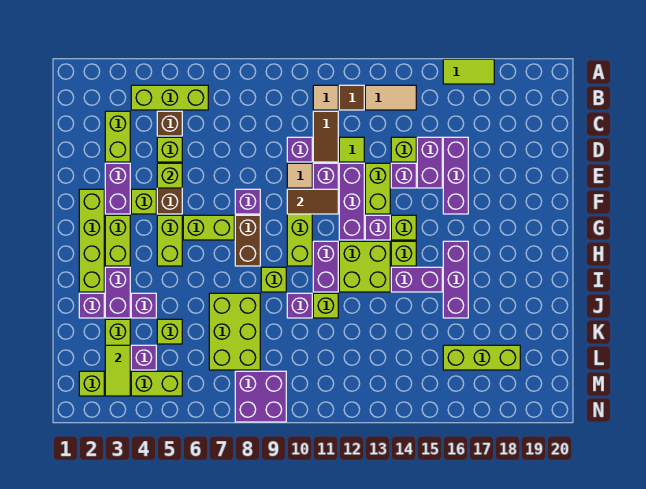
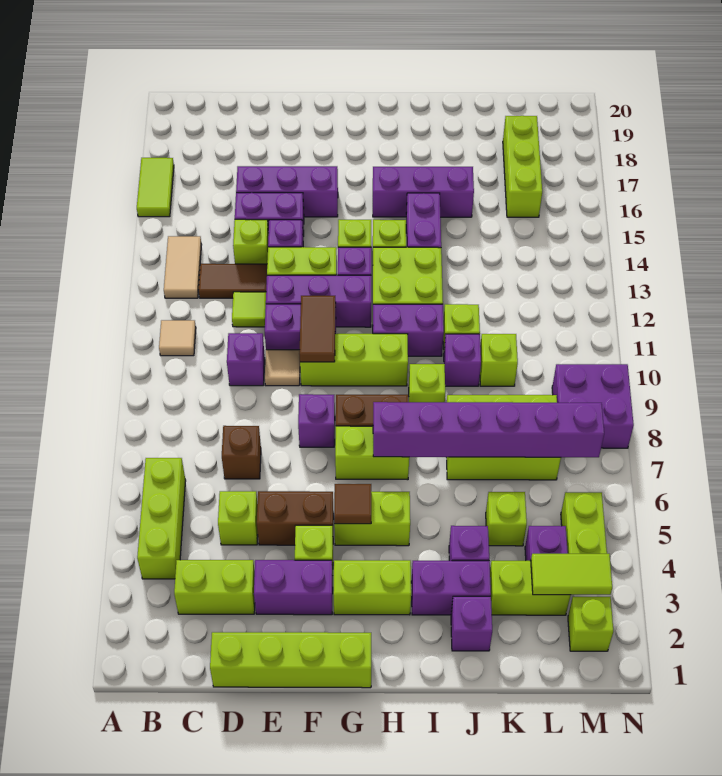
brown 1x1 tile [339,85,364,110] -> brown 1x1 tile moved to [334,484,371,524]
brown 1x1 brick [157,111,182,136] -> brown 1x1 brick moved to [222,426,261,479]
brown 1x2 tile [313,111,338,162] -> brown 1x2 tile moved to [199,264,267,298]
lime 1x1 brick [157,163,182,188] -> lime 1x1 brick moved to [480,334,518,386]
lime 1x4 brick [79,189,104,292] -> lime 1x4 brick moved to [210,632,371,688]
lime 1x2 brick [183,215,234,240] -> lime 1x2 brick turned to [335,426,409,480]
none -> purple 1x6 brick [373,402,604,457]

